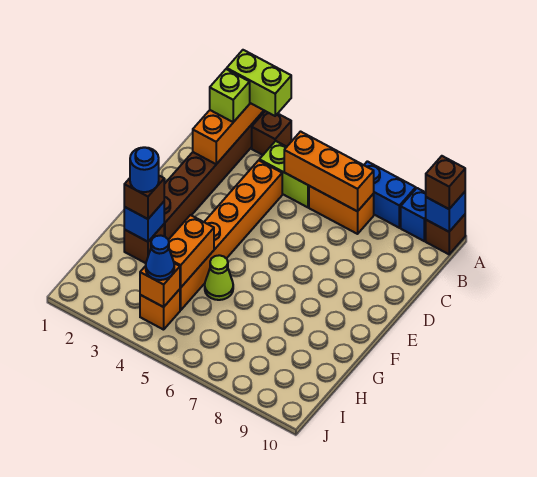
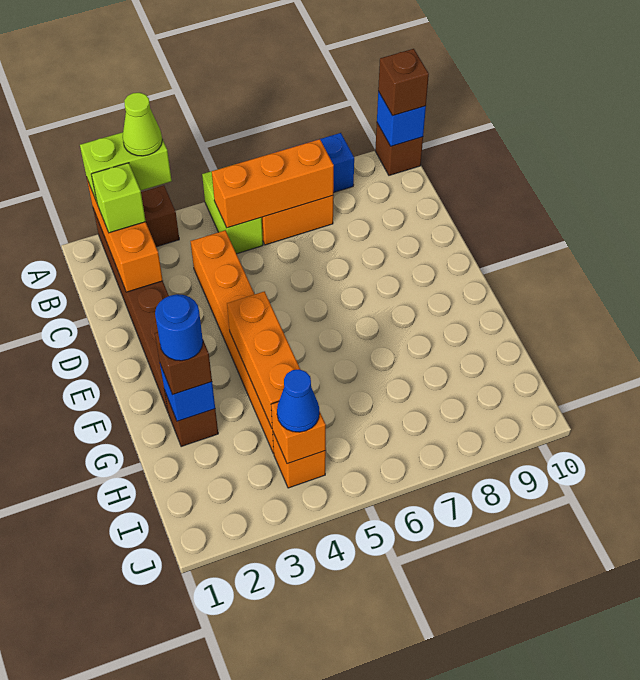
blue 1x1 brick [401,188,426,241] -> none
lime 1x2 brick [259,141,309,207] -> lime 1x2 brick turned to [202,171,263,254]
orange 1x2 brick [168,215,214,288] -> orange 1x3 brick [227,291,301,428]
lime 1x1 cone [205,255,233,300] -> lime 1x1 cone moved to [123,93,162,156]

